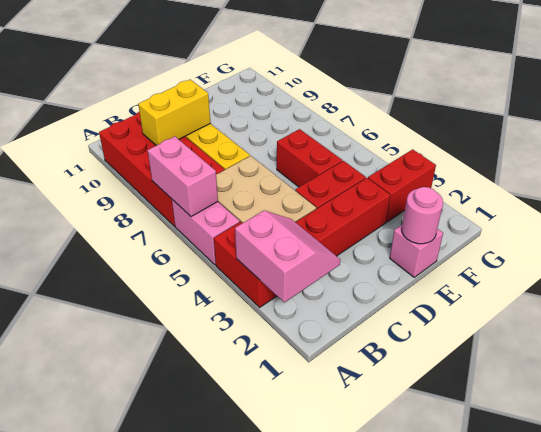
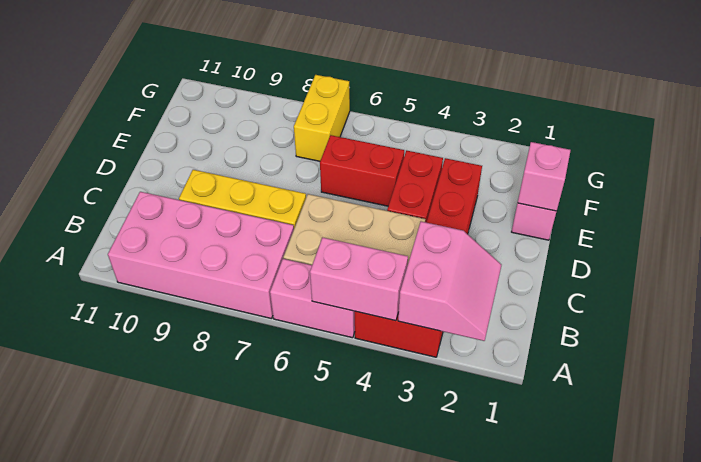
pink 2x2 slope [235,211,340,302] -> pink 2x2 slope turned to [398,222,501,341]
pink 1x2 brick [148,136,218,217] -> pink 1x2 brick moved to [310,237,408,321]
red 2x4 brick [99,112,224,226] -> pink 2x4 brick [108,192,294,319]
yellow 1x2 brick [138,80,210,146] -> yellow 1x2 brick moved to [294,75,350,161]
pink 1x1 round brick [402,187,443,244] -> pink 1x1 brick [518,142,571,211]
red 1x2 brick [368,149,436,222] -> none

